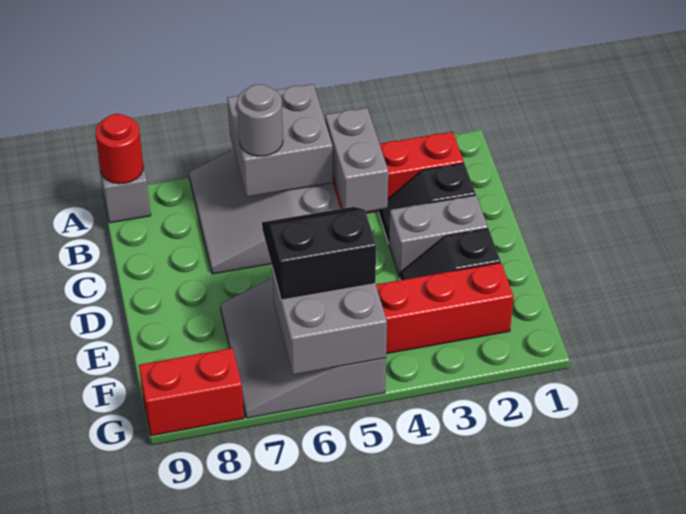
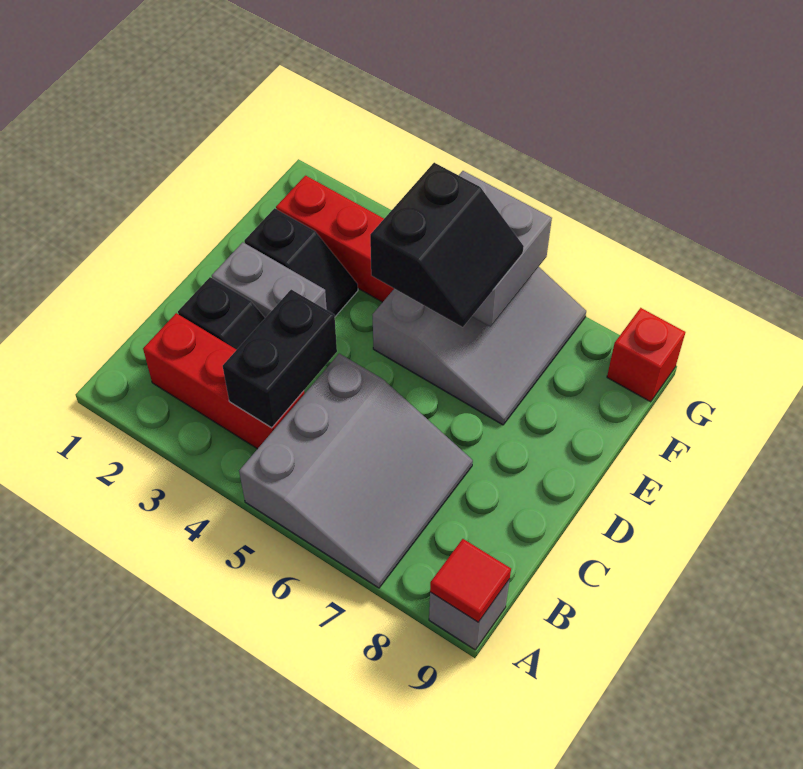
grey 2x2 brick [227,84,333,197] -> none
red 1x1 round brick [96,114,143,184] -> red 1x1 tile [430,539,511,622]
grey 1x2 brick [325,108,388,212] -> black 1x2 brick [223,290,337,428]
grey 1x1 round brick [237,84,283,156] -> none
black 2x2 slope [262,207,376,300] -> black 2x2 slope turned to [370,163,524,327]
red 1x2 brick [139,348,244,436] -> red 1x1 brick [607,308,685,402]

